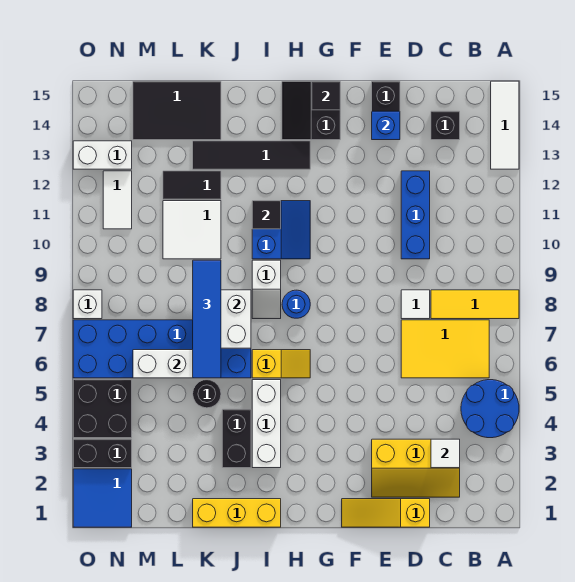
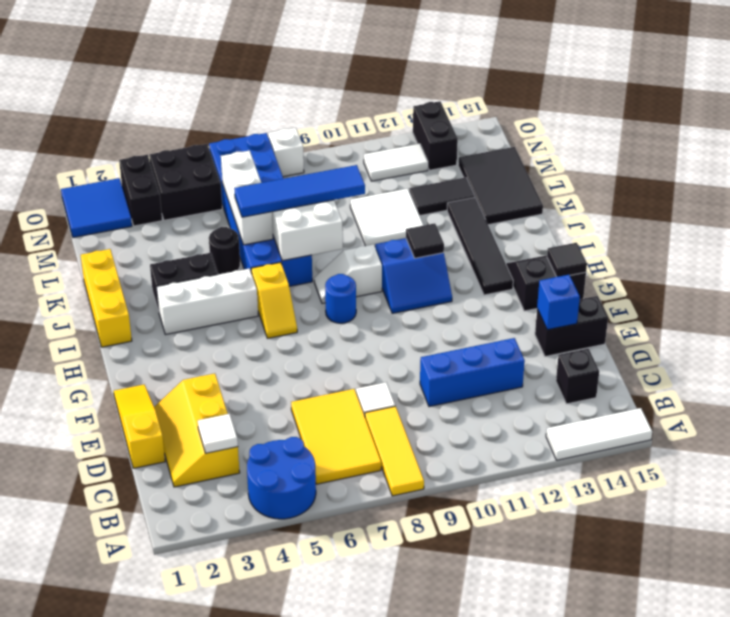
black 1x2 tile [163,171,221,199] -> black 1x2 tile turned to [409,177,475,215]
white 1x2 brick [73,141,132,169] -> black 1x2 brick [413,101,458,170]

